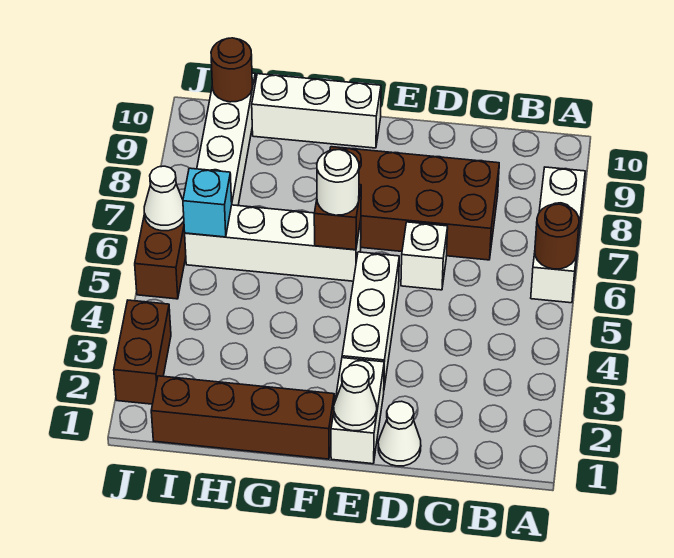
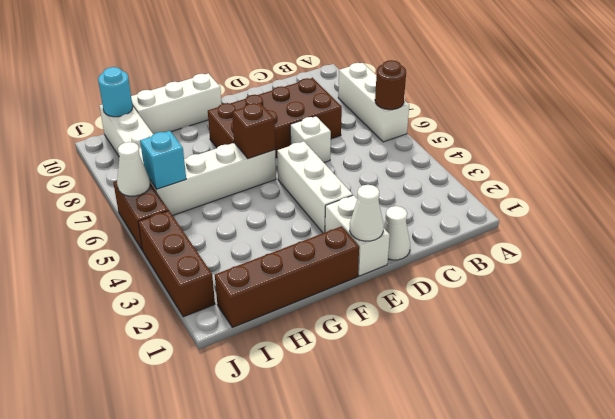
white 1x1 round brick [317,149,359,215] -> none
brown 1x1 round brick [211,38,252,102] -> cyan 1x1 round brick [98,67,133,117]
brown 1x2 brick [114,300,171,404] -> brown 1x3 brick [138,211,215,317]

